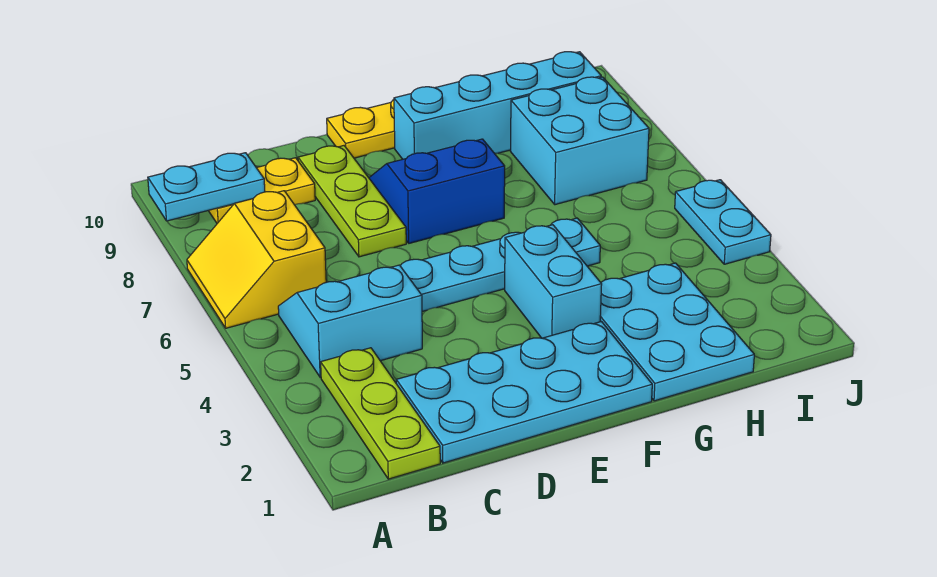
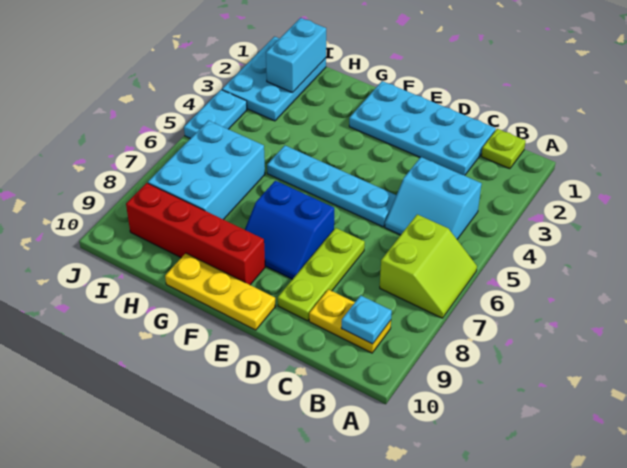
yellow 2x2 slope [187,191,326,328] -> lime 2x2 slope [380,214,477,318]
cyan 1x2 plate [148,153,265,221] -> cyan 1x1 plate [341,295,392,344]
lime 1x3 plate [321,348,440,479] -> lime 1x1 plate [481,129,526,169]
cyan 1x2 brick [505,225,602,338] -> cyan 1x2 brick moved to [266,18,326,93]
cyan 1x4 brick [394,52,601,159] -> red 1x4 brick [126,183,265,285]
cyan 2x3 plate [600,263,754,401] -> cyan 2x3 plate moved to [222,37,326,121]
cyan 2x2 brick [510,77,649,205] -> cyan 2x3 brick [148,121,265,220]

